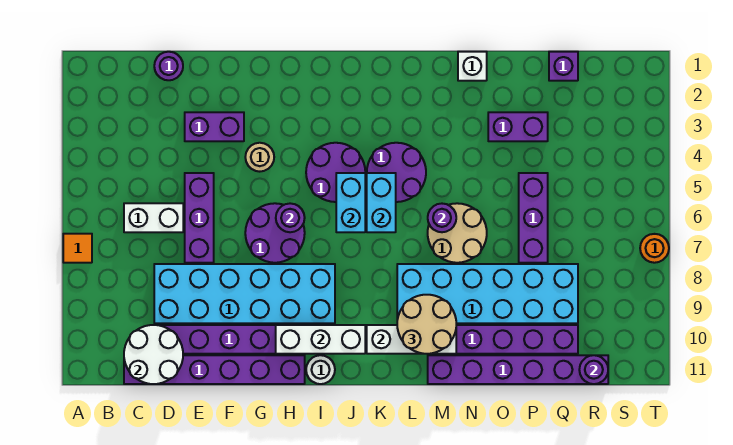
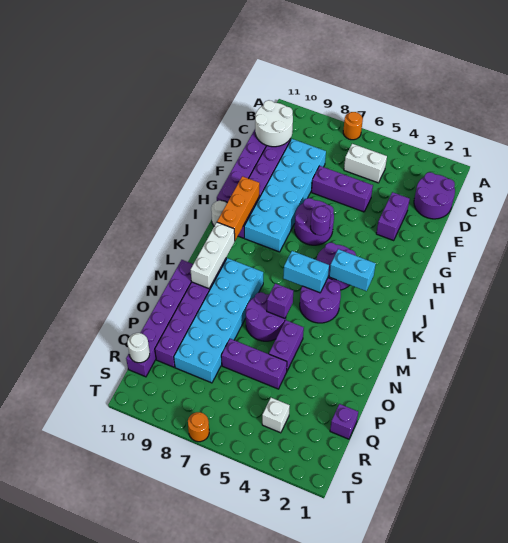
orange 1x1 tile [63,234,92,263] -> orange 1x1 round brick [343,112,363,140]
white 1x2 brick [124,203,183,232] -> white 1x2 brick turned to [344,144,387,183]
purple 1x1 round brick [154,52,183,80] -> purple 2x2 round brick [414,172,455,219]
tan 1x1 round brick [245,143,274,172] -> none
white 1x3 brick [276,325,365,354] -> orange 1x3 brick [217,176,260,240]
cyan 1x2 brick [336,173,365,232] -> cyan 1x2 brick moved to [329,249,376,291]
tan 2x2 round brick [397,295,456,354] -> none
tan 2x2 round brick [428,203,487,263] -> purple 2x2 round brick [246,292,286,341]
purple 1x1 round brick [428,204,456,232] -> purple 1x1 brick [267,284,293,318]
white 1x1 brick [458,52,487,81] -> white 1x1 brick moved to [262,398,290,433]
purple 1x2 brick [488,112,548,141] -> purple 1x2 brick moved to [269,320,304,371]
purple 1x1 round brick [579,355,608,384] -> white 1x1 round brick [127,333,150,363]

